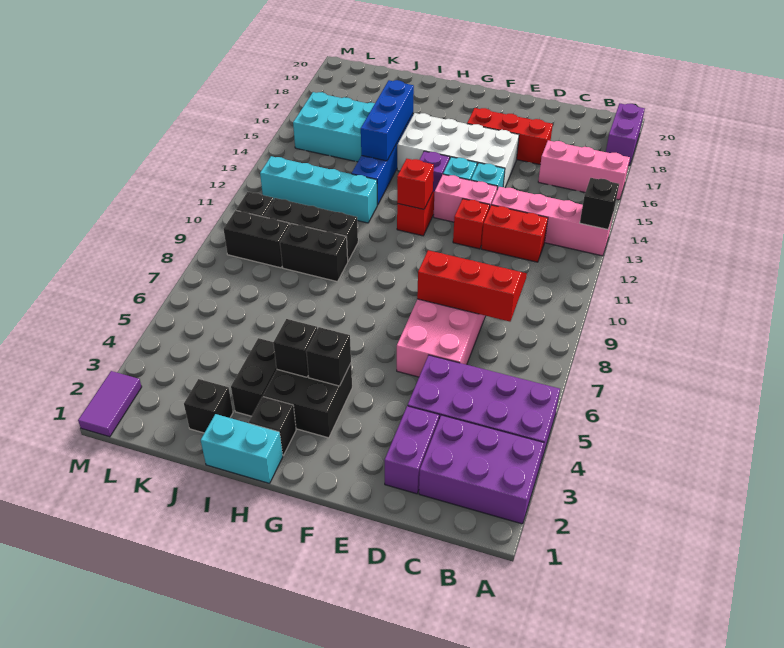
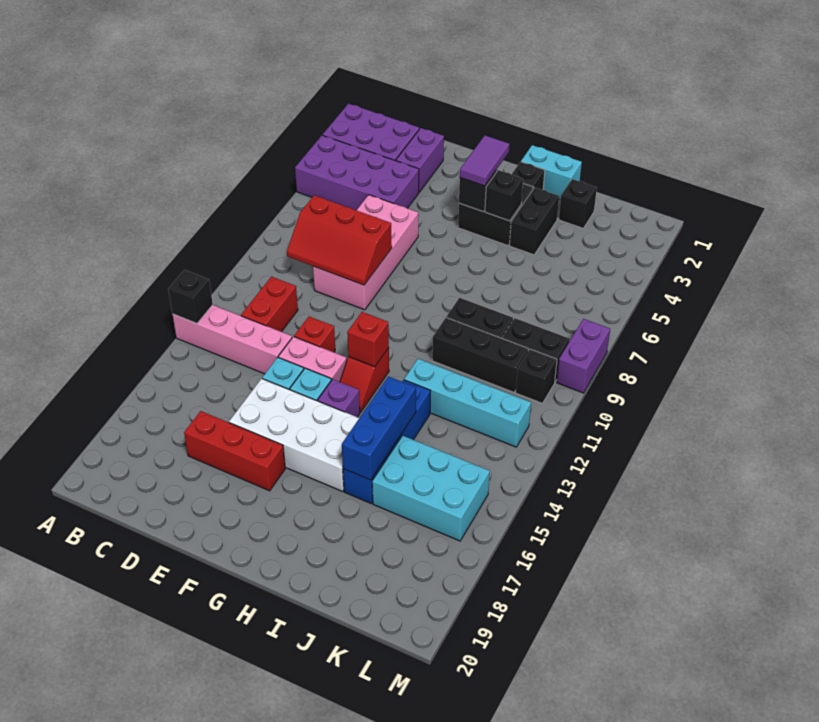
pink 1x3 brick [538,140,630,200] -> none
purple 1x2 brick [606,103,645,166] -> purple 1x2 brick moved to [557,319,610,393]
red 1x2 brick [481,205,548,262] -> red 1x2 brick turned to [241,277,298,332]
purple 1x2 tile [78,371,142,437] -> purple 1x2 tile moved to [460,136,509,186]

